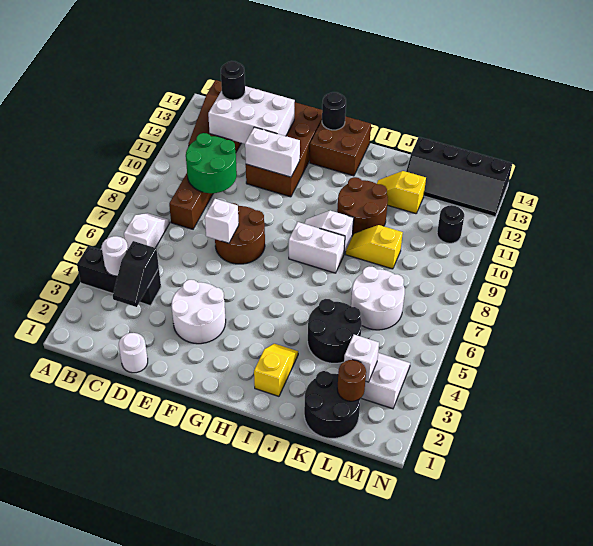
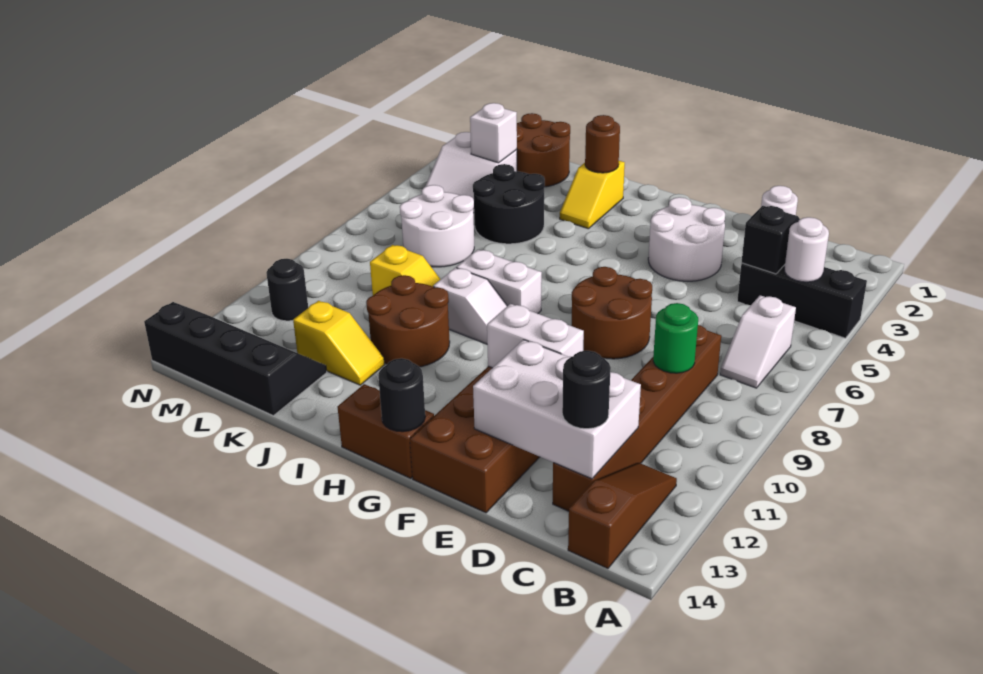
green 2x2 round brick [186,133,237,193] -> green 1x1 round brick [653,303,698,373]
white 1x1 brick [205,199,239,243] -> none
brown 2x2 brick [310,116,371,176] -> brown 1x2 brick [338,384,434,478]
black 2x2 round brick [304,371,361,438] -> brown 2x2 round brick [517,113,570,187]
brown 1x1 round brick [337,360,366,401] -> brown 1x1 round brick moved to [585,115,620,173]

